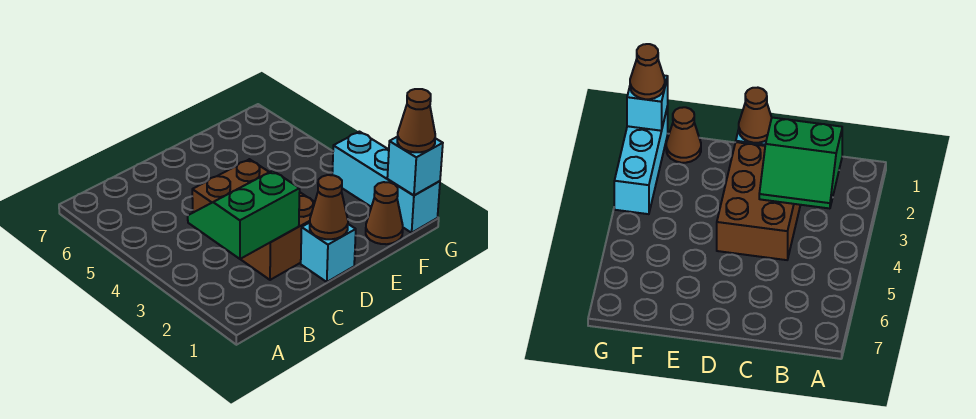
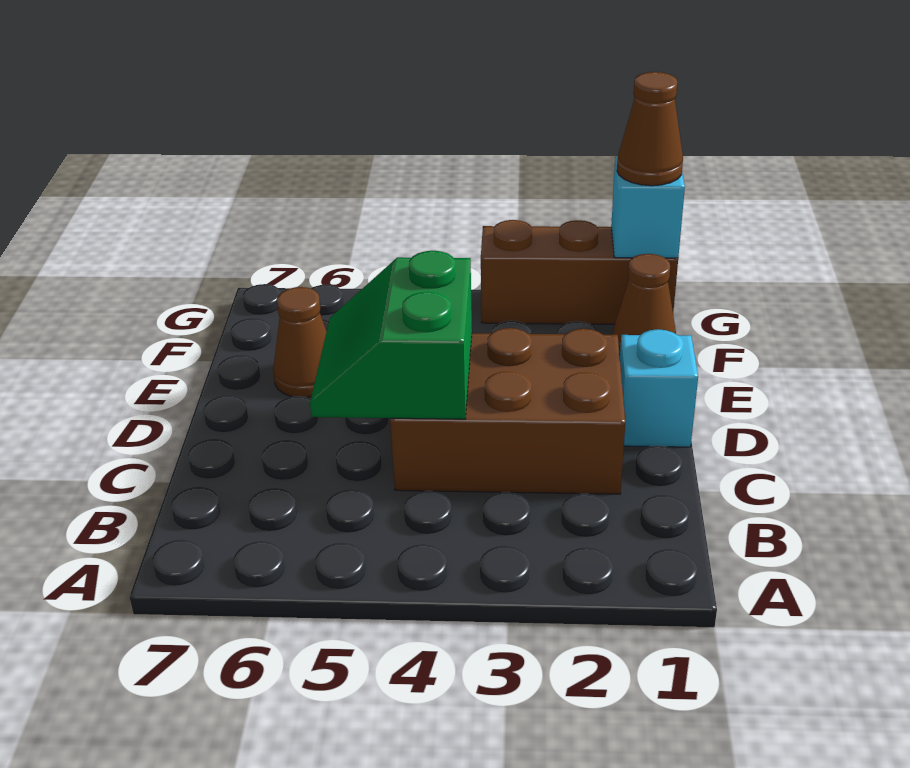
green 2x2 slope [188,171,300,259] -> green 2x2 slope moved to [310,251,472,419]
brown 1x1 cone [310,175,348,239] -> brown 1x1 cone moved to [273,287,327,397]
cyan 1x3 brick [332,132,440,233] -> brown 1x3 brick [481,220,678,324]

